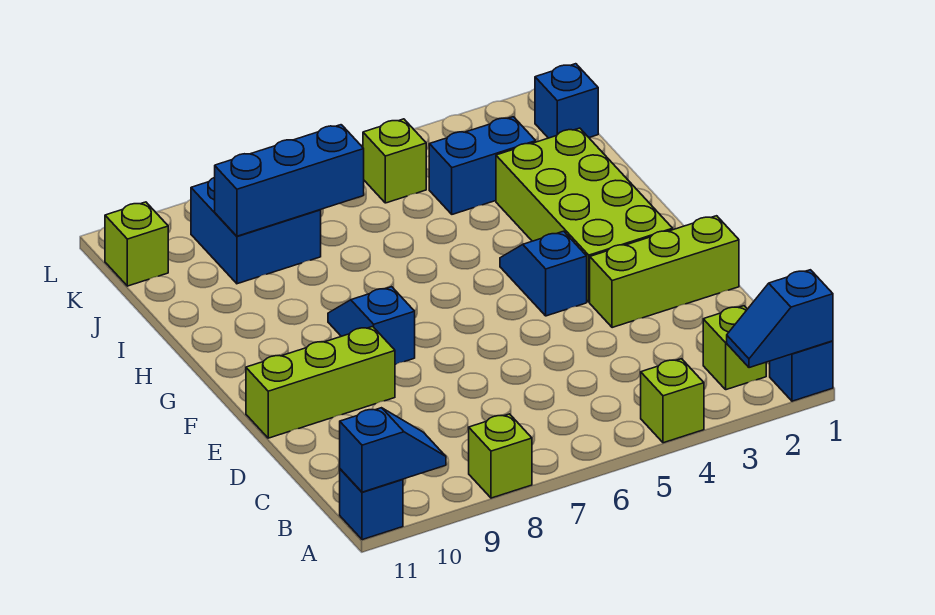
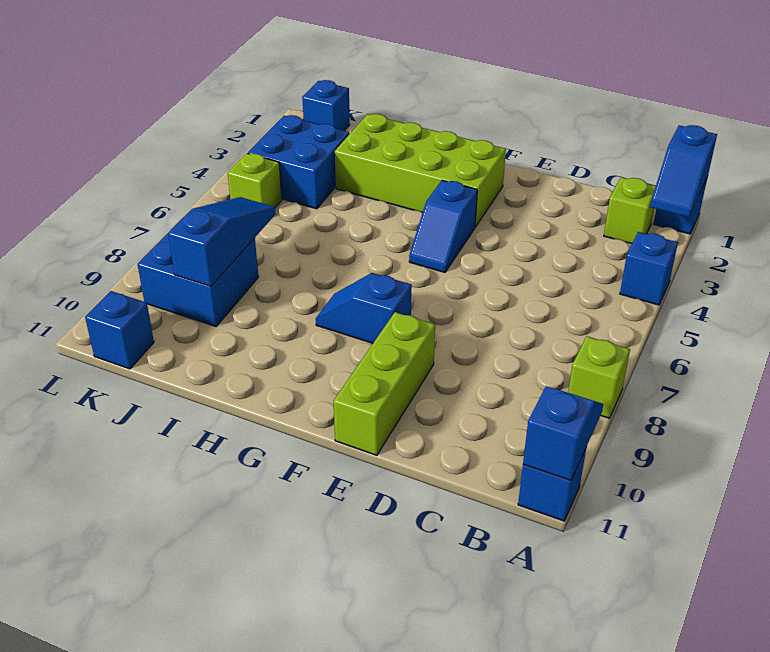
lime 1x1 brick [641,359,704,443] -> blue 1x1 brick [620,232,678,305]
lime 1x3 brick [590,216,739,328] -> none
blue 1x2 slope [500,231,587,316] -> blue 1x2 slope turned to [409,180,477,272]
blue 1x2 brick [429,117,536,214] -> blue 2x2 brick [248,115,349,209]
blue 1x3 brick [215,125,364,236] -> blue 1x3 slope [168,197,276,286]
lime 1x1 brick [105,202,168,286] -> blue 1x1 brick [85,291,154,369]

